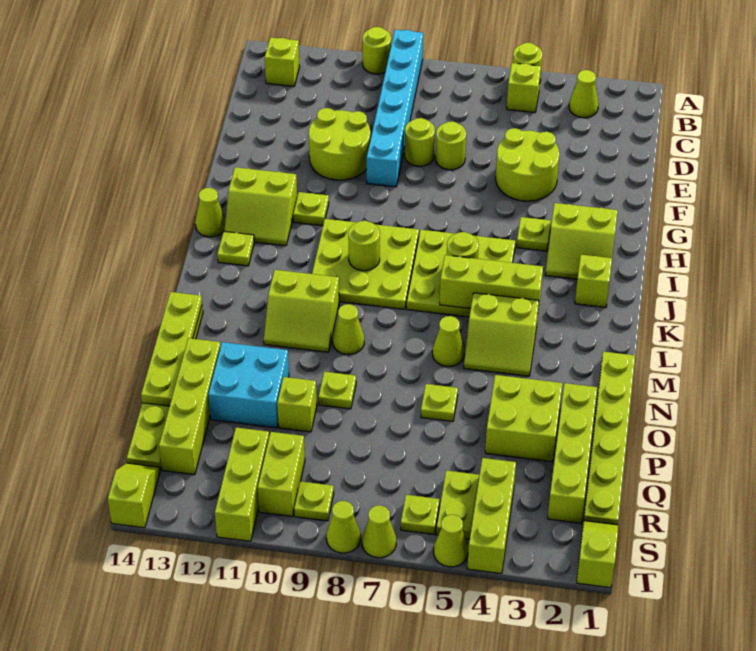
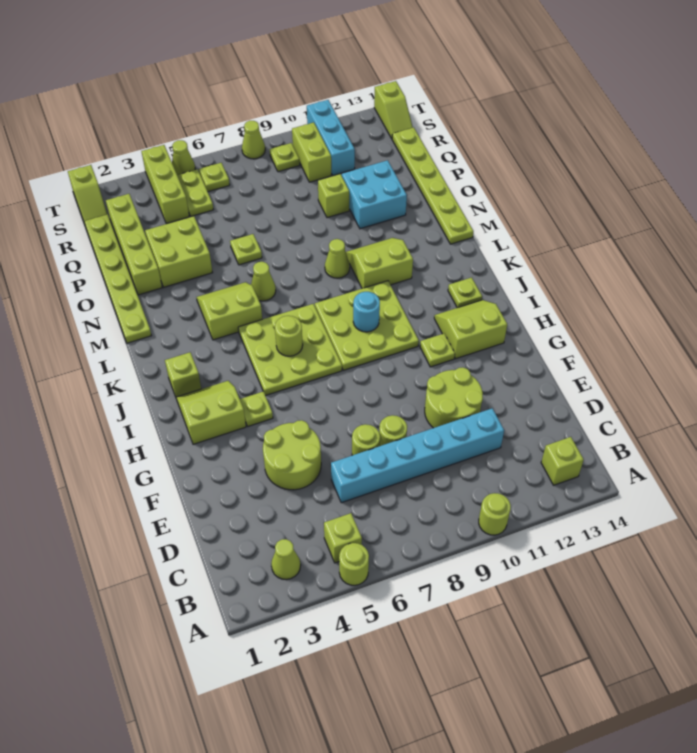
cyan 1x6 brick [367,30,423,187] -> cyan 1x6 brick turned to [331,408,504,503]
lime 1x1 cone [195,188,226,237] -> none
lime 1x1 round brick [348,221,380,271] -> cyan 1x1 round brick [353,292,380,332]
lime 1x3 brick [440,255,543,310] -> none
lime 1x4 plate [141,292,202,406] -> none
lime 1x1 plate [318,372,356,409] -> none
lime 1x4 brick [159,338,221,475] -> none
lime 1x3 brick [215,428,269,541] -> cyan 1x3 brick [307,100,355,175]
lime 1x1 cone [362,505,396,558] -> none

